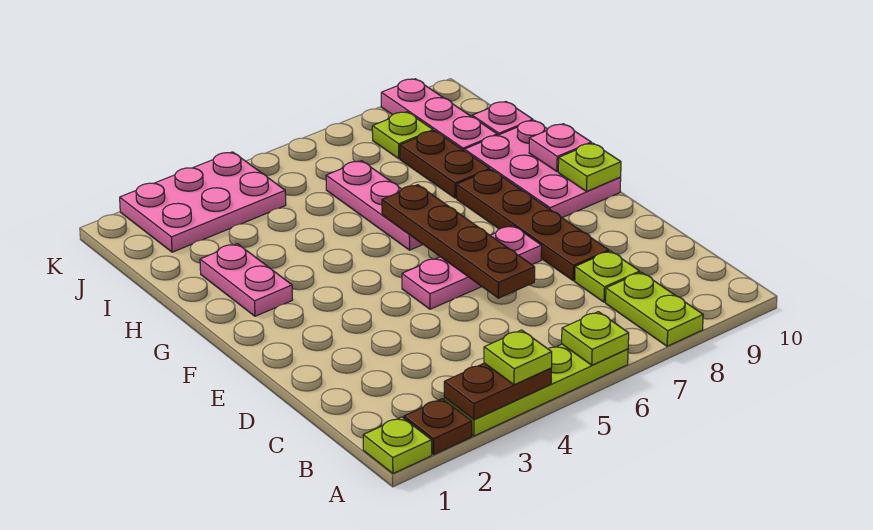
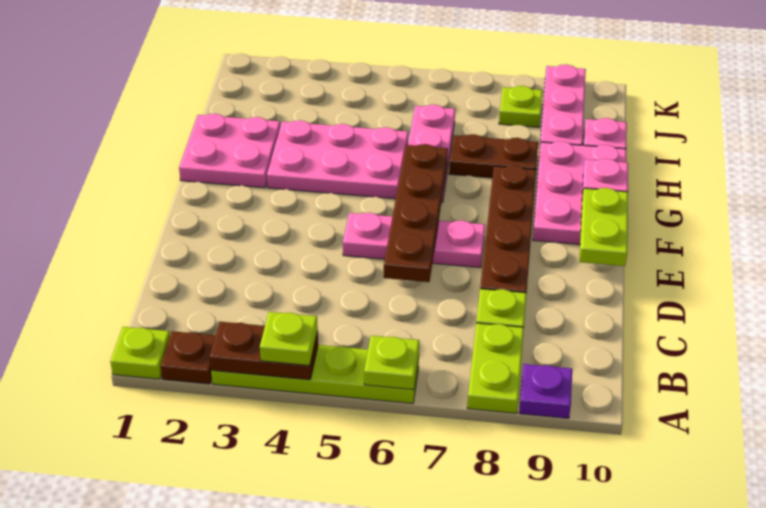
none -> purple 1x1 plate [519,364,572,418]
lime 1x1 plate [558,143,621,191] -> lime 1x2 plate [580,188,628,266]
pink 1x2 plate [200,244,292,316] -> pink 2x2 plate [179,114,280,188]
brown 1x2 plate [400,131,490,198] -> brown 1x2 plate turned to [449,134,538,178]
pink 2x3 plate [120,152,286,252] -> pink 2x3 plate moved to [267,120,408,199]

